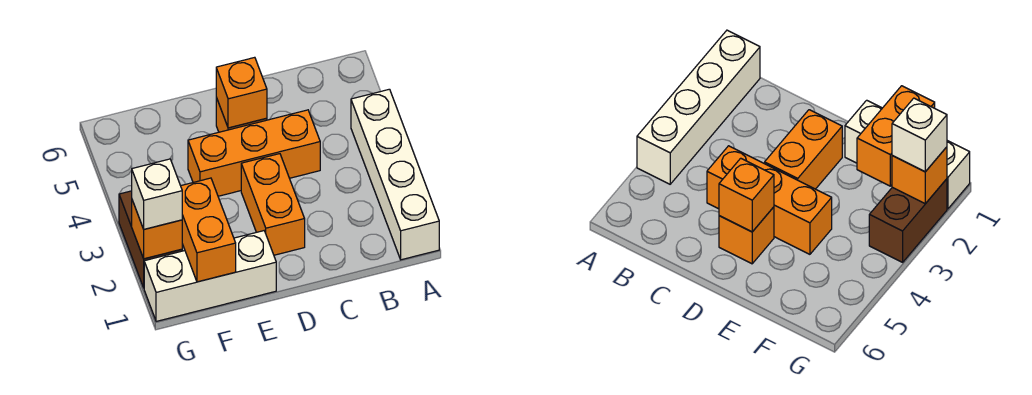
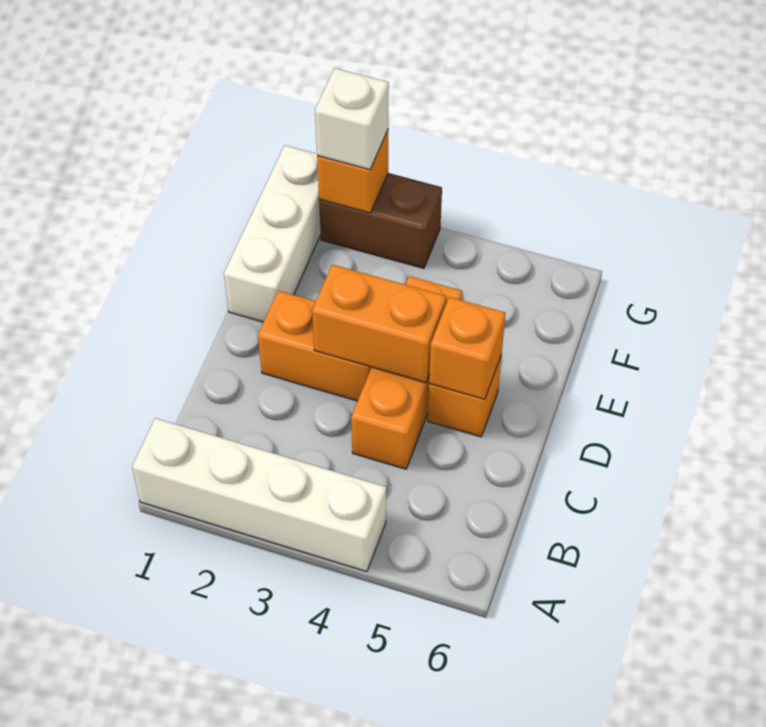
orange 1x2 brick [181,178,236,282] -> orange 1x2 brick moved to [312,264,446,383]

